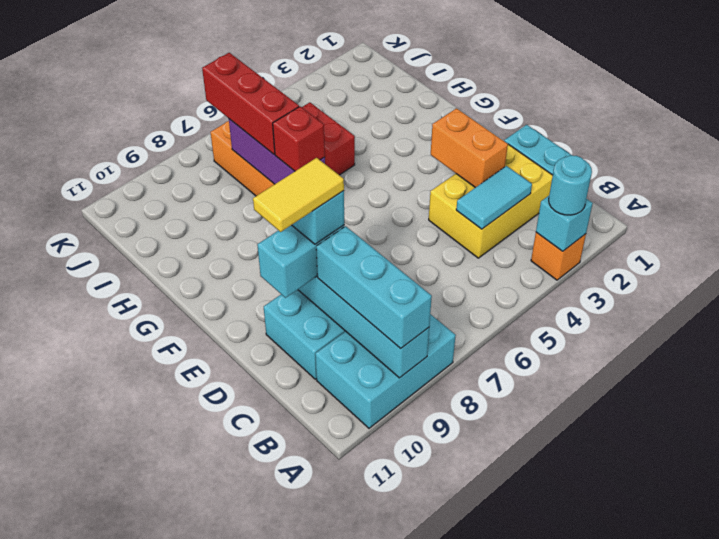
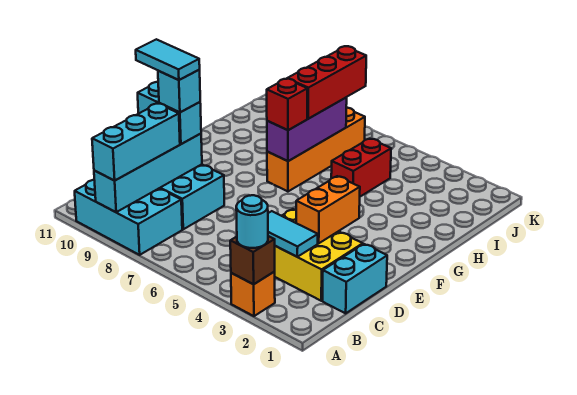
cyan 1x1 brick [536,196,593,251] -> brown 1x1 brick [230,236,275,284]
yellow 1x2 tile [253,158,344,232] -> cyan 1x2 tile [136,39,200,80]

